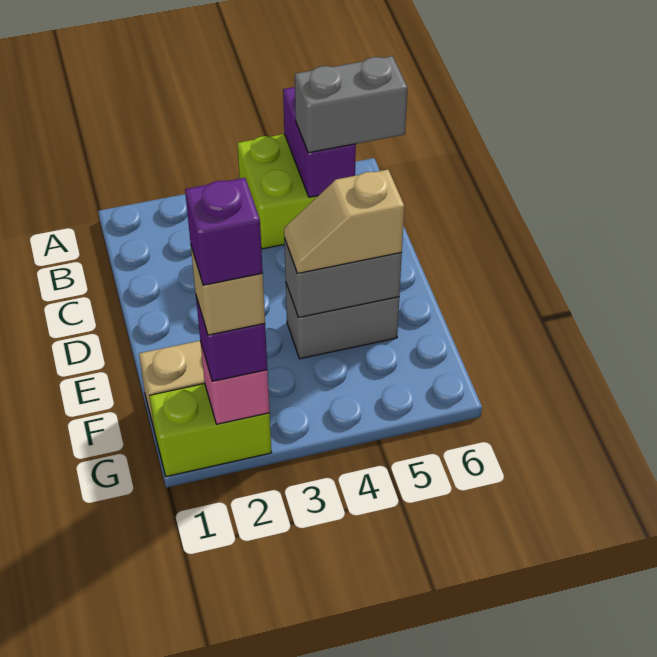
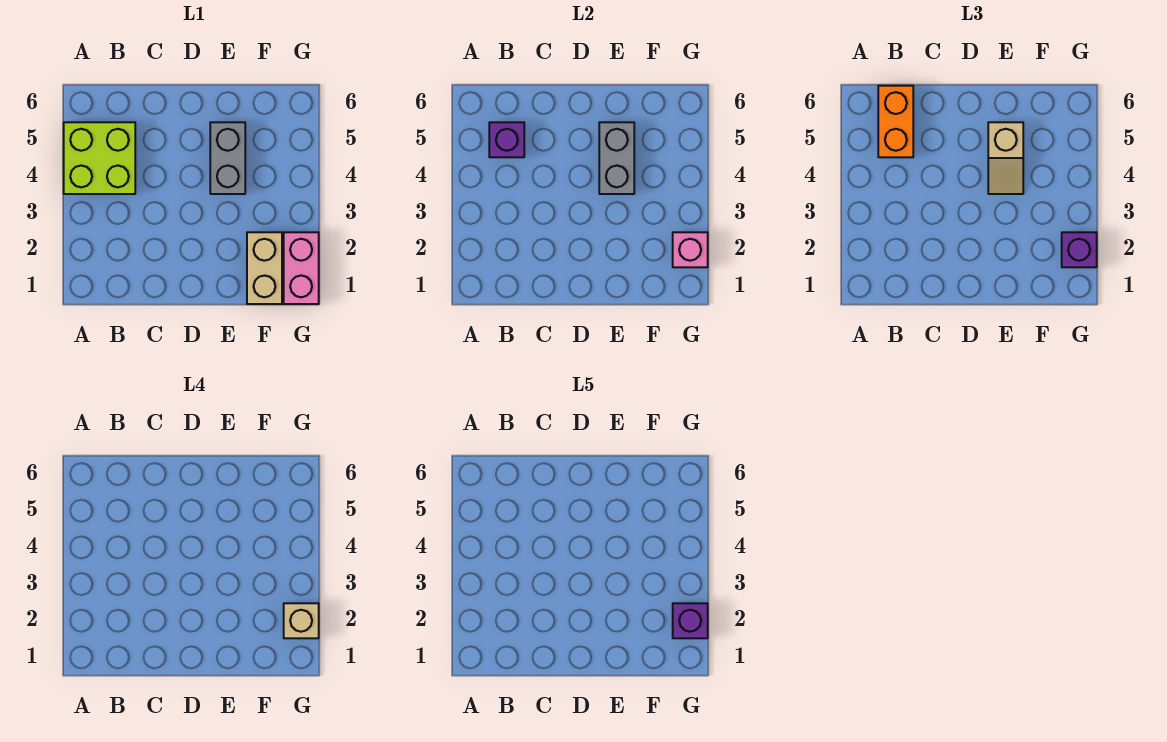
purple 1x2 brick [283,87,356,197] -> purple 1x1 brick [489,122,524,157]
grey 1x2 brick [295,56,408,153] -> orange 1x2 brick [878,86,913,157]
lime 1x2 brick [149,384,272,477] -> pink 1x2 brick [284,232,319,304]

